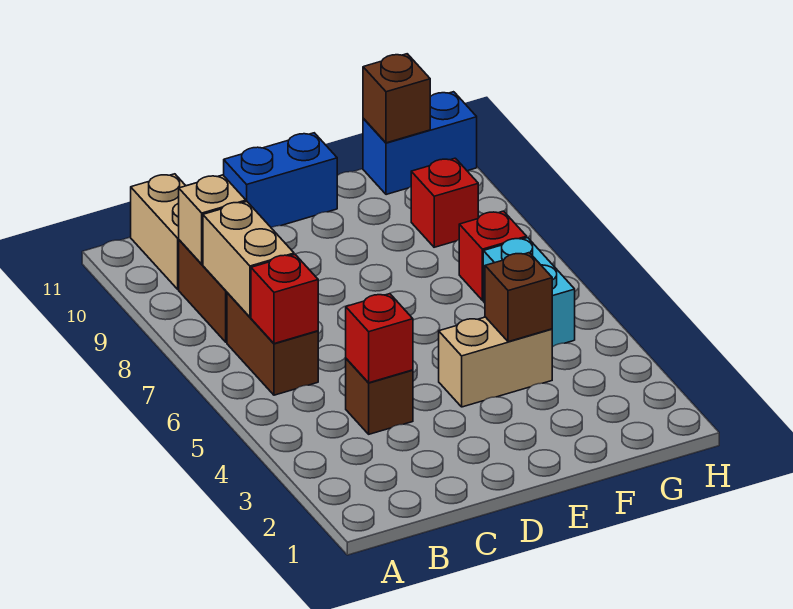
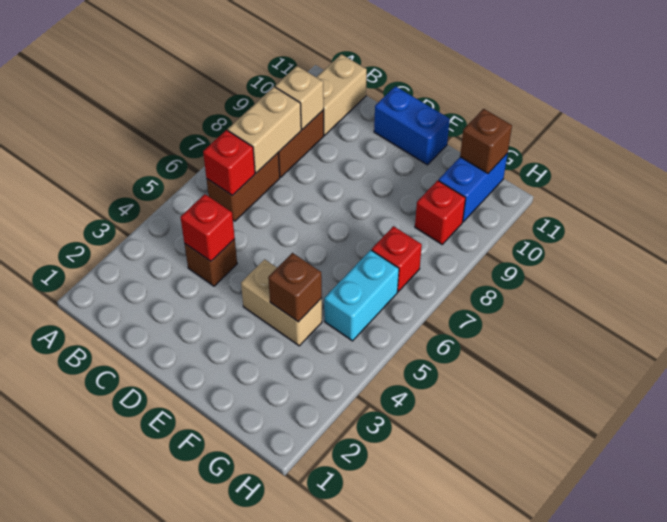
blue 1x2 brick [363,92,477,195] -> blue 1x2 brick turned to [439,153,508,222]

